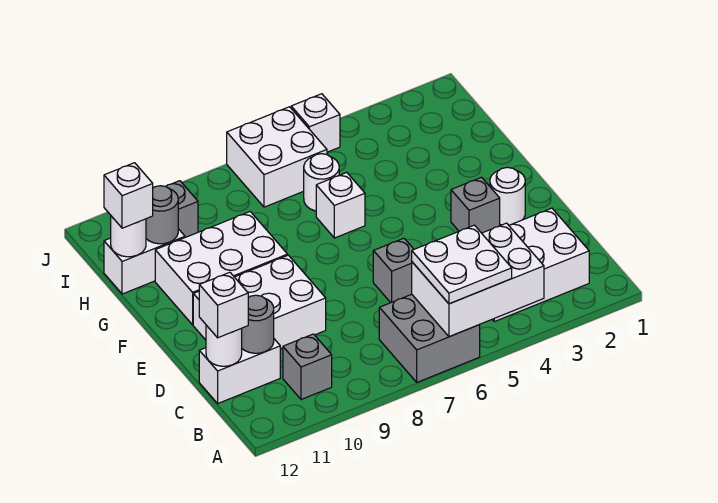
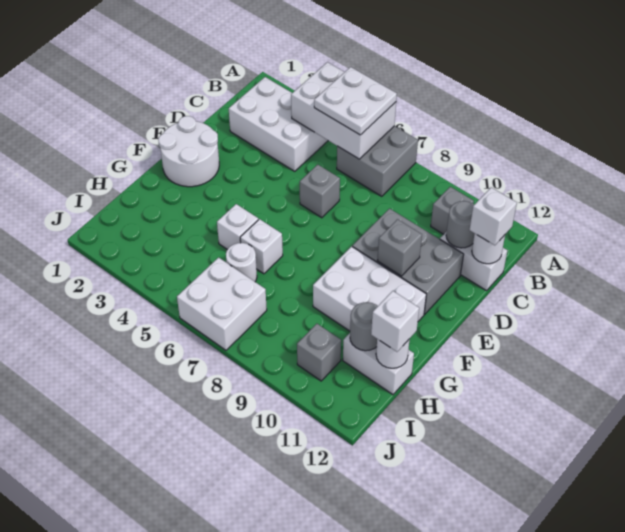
white 2x3 brick [193,255,326,349] -> grey 2x3 brick [352,209,464,314]
white 1x1 round brick [490,167,525,225] -> white 2x2 round brick [158,116,219,187]
grey 1x1 brick [451,177,500,233] -> grey 1x1 brick moved to [377,219,422,276]
white 1x1 brick [291,94,340,152] -> white 1x1 brick moved to [217,204,258,250]

